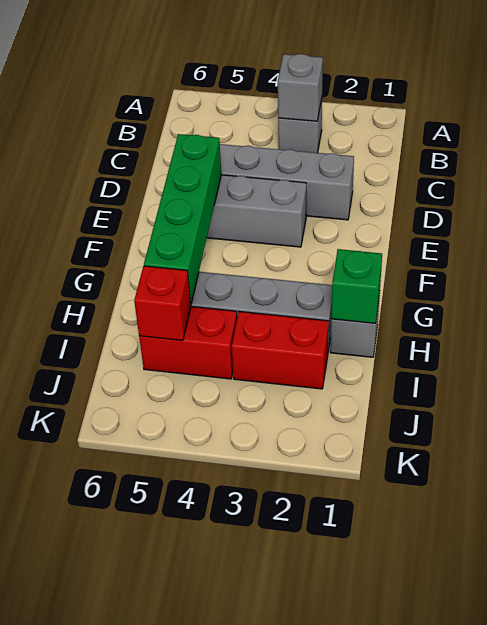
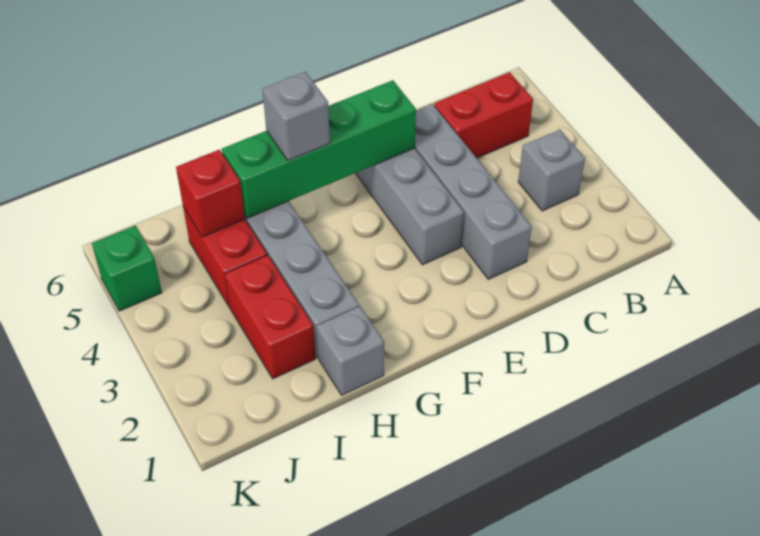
grey 1x1 brick [278,54,323,121] -> grey 1x1 brick moved to [262,72,330,161]
none -> red 1x2 brick [434,72,533,158]
green 1x1 brick [331,249,382,323] -> green 1x1 brick moved to [92,225,162,311]

